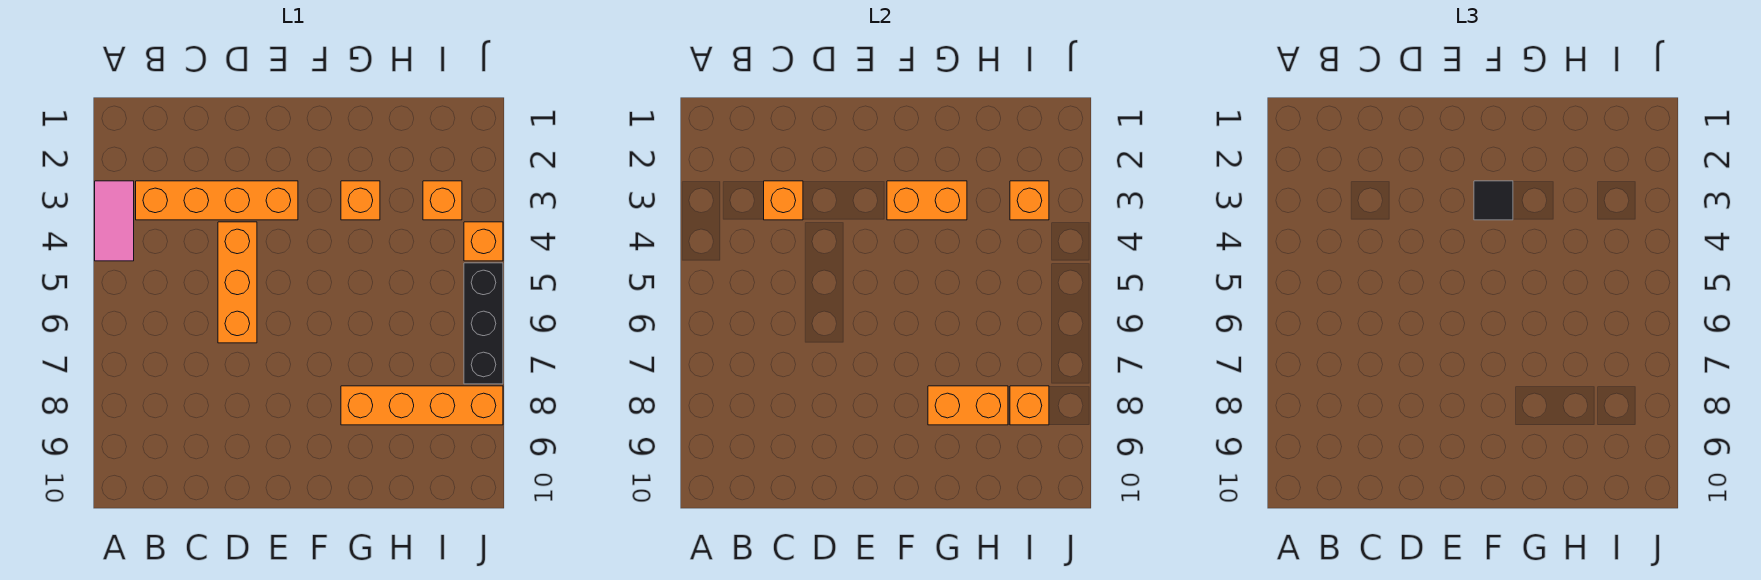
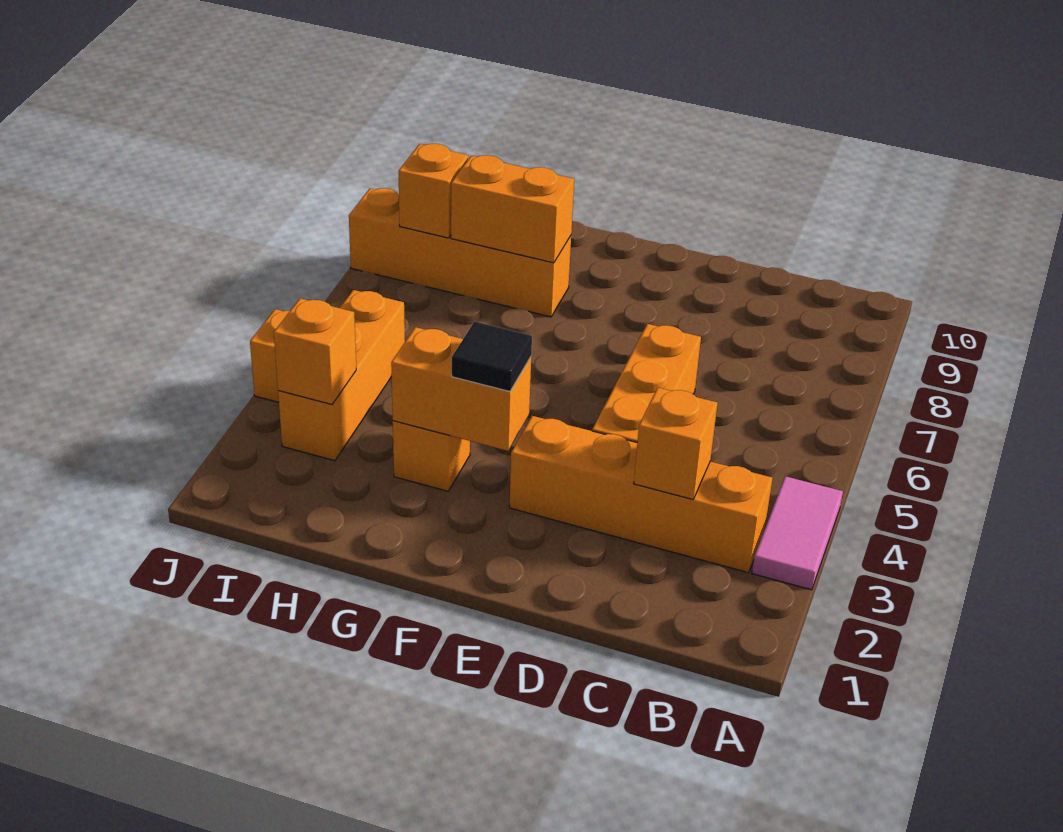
orange 1x1 brick [423,181,462,220] -> orange 1x3 brick [278,290,405,461]
black 1x3 brick [464,263,503,384] -> none

